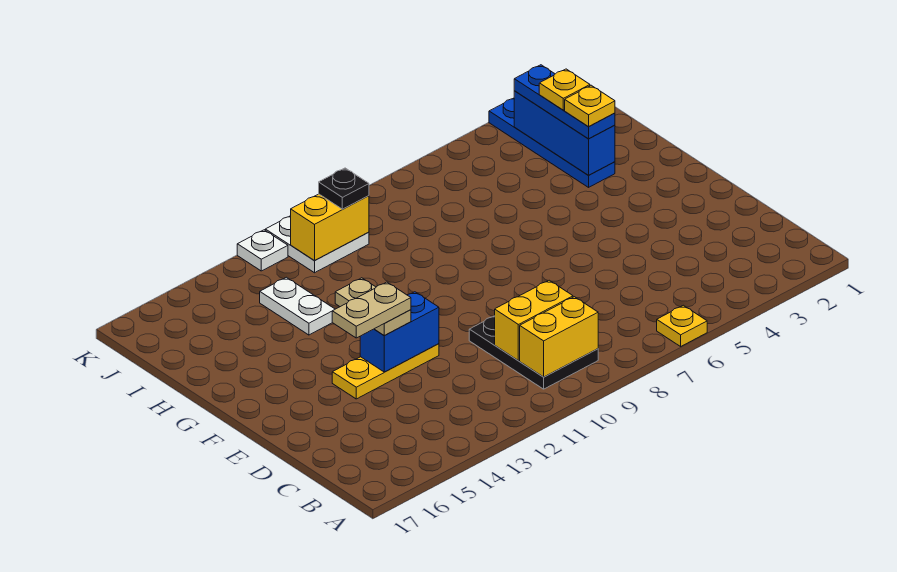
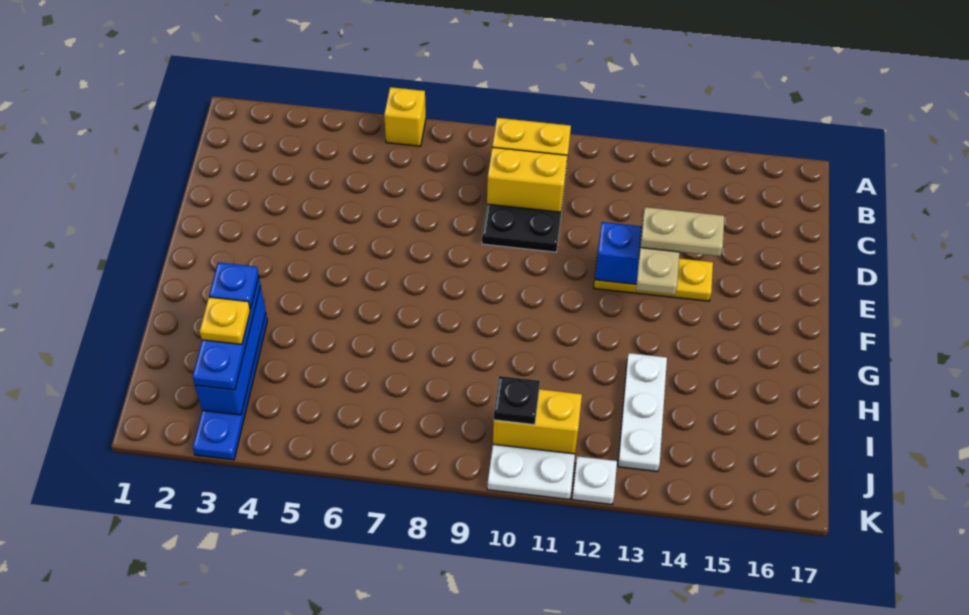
yellow 1x1 plate [657,305,707,346] -> yellow 1x1 brick [384,87,426,146]
yellow 1x1 plate [565,85,615,127] -> blue 1x1 plate [209,262,259,309]
white 1x2 plate [260,277,335,335] -> white 1x3 plate [618,353,667,472]

